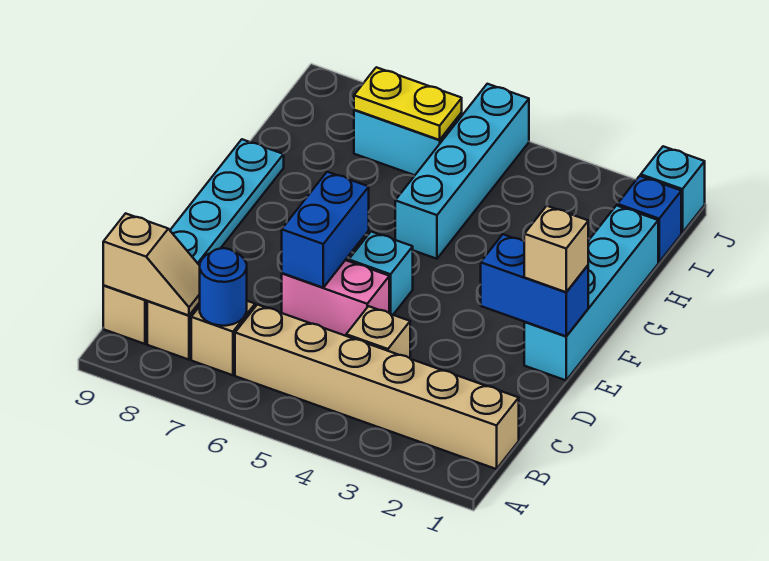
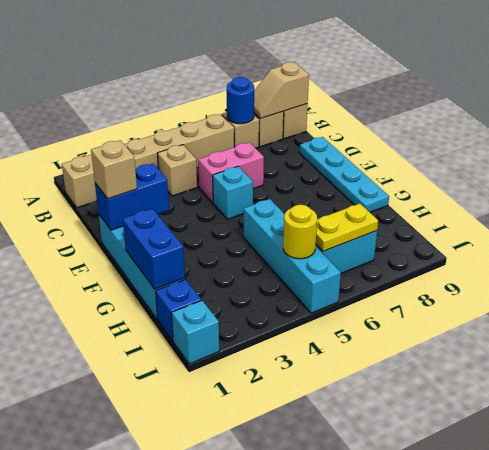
blue 1x2 brick [282,172,369,288] -> blue 1x2 brick moved to [123,208,185,289]
none -> yellow 1x1 round brick [283,205,317,259]

